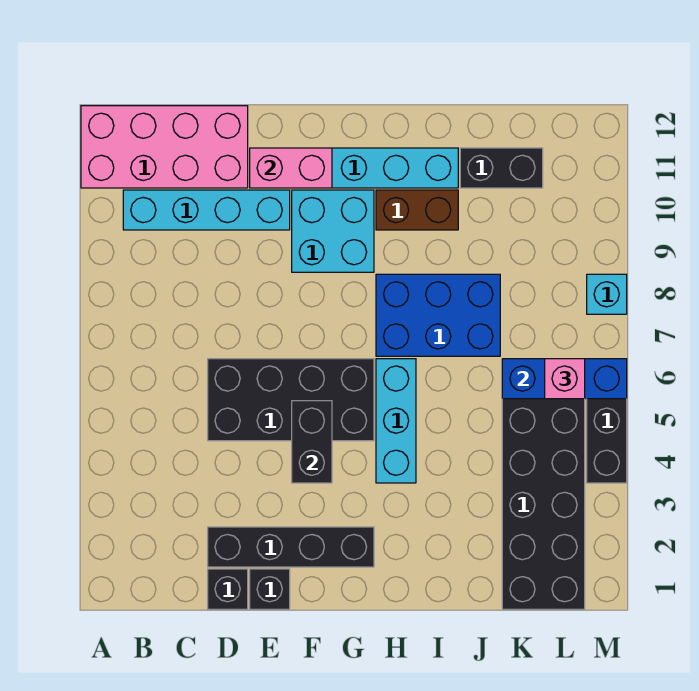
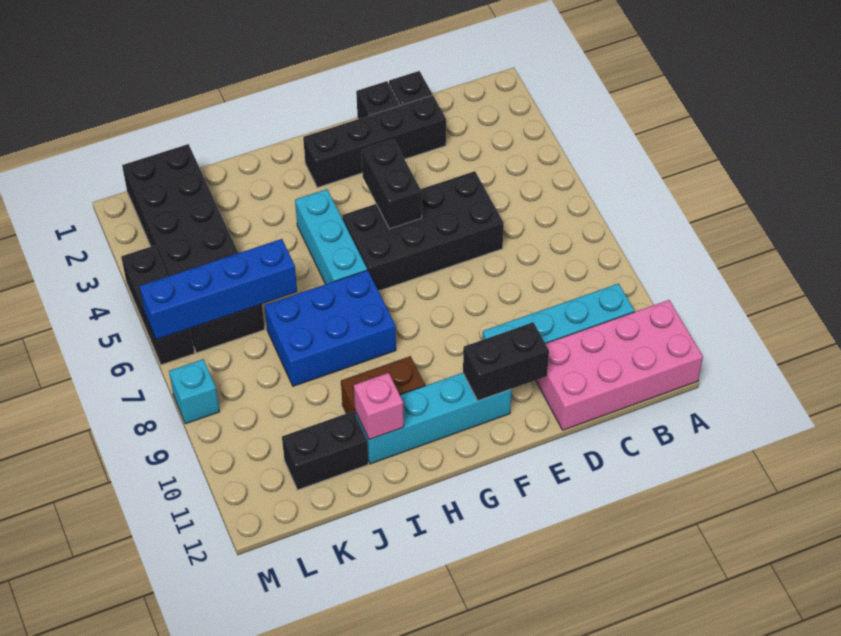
pink 1x2 brick [250,148,332,188] -> black 1x2 brick [463,322,549,401]
cyan 2x2 brick [292,190,374,272] -> none
blue 1x3 brick [502,359,627,399] -> blue 1x4 brick [139,239,297,340]
pink 1x1 brick [545,359,585,399] -> pink 1x1 brick moved to [353,373,404,440]

